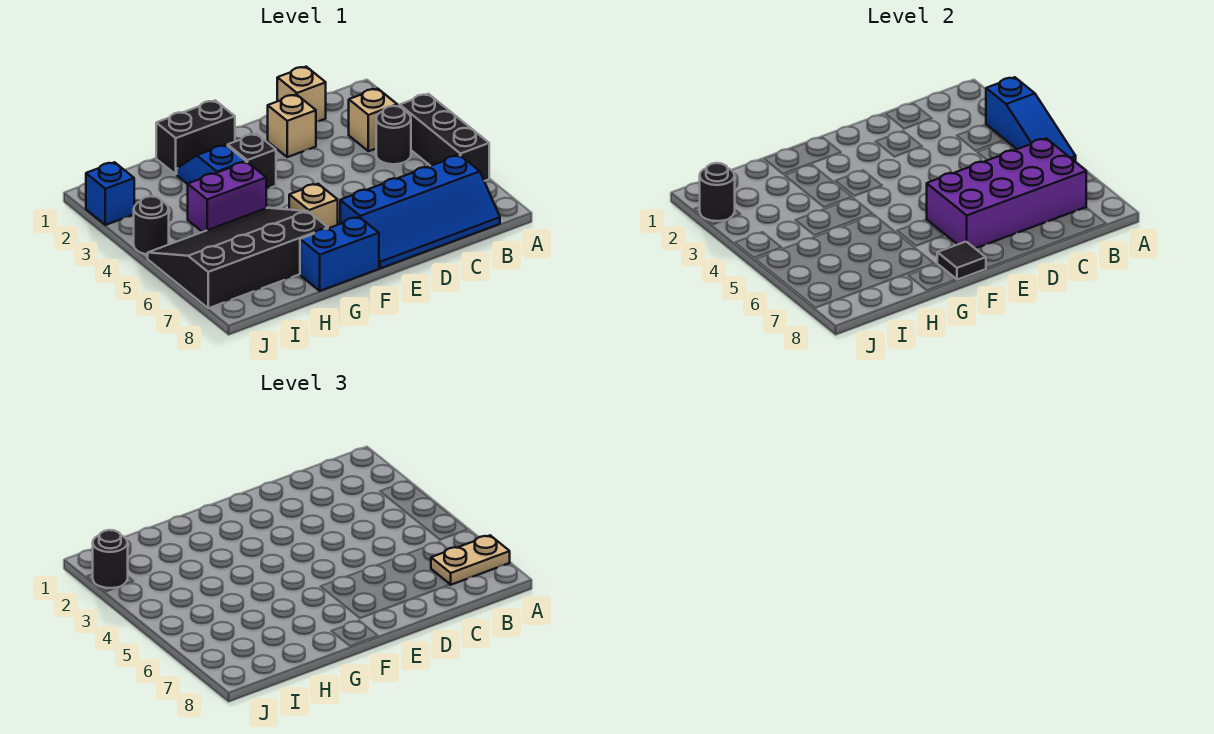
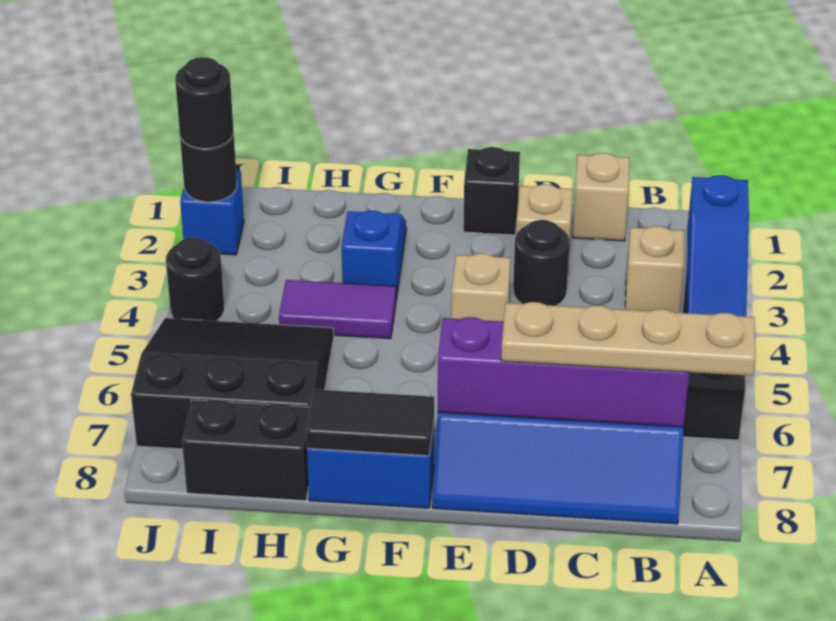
tan 1x2 plate [431,535,510,585] -> tan 1x4 plate [501,302,756,376]
black 1x1 round brick [376,106,411,164] -> black 1x1 round brick moved to [513,220,569,306]
purple 2x4 brick [927,139,1086,248] -> purple 1x4 brick [438,317,689,427]
black 1x2 brick [156,100,235,174] -> black 1x2 brick moved to [182,400,310,501]
black 1x1 brick [228,134,276,189] -> black 1x1 brick moved to [463,147,520,235]
tan 1x1 brick [289,184,338,228] -> tan 1x1 brick moved to [451,253,511,322]
black 1x1 tile [937,241,986,280] -> black 1x2 tile [306,389,434,456]
purple 1x2 brick [188,162,266,232] -> purple 1x2 tile [279,280,396,339]
black 3x4 slope [148,208,328,308] -> black 3x3 slope [131,318,334,449]

